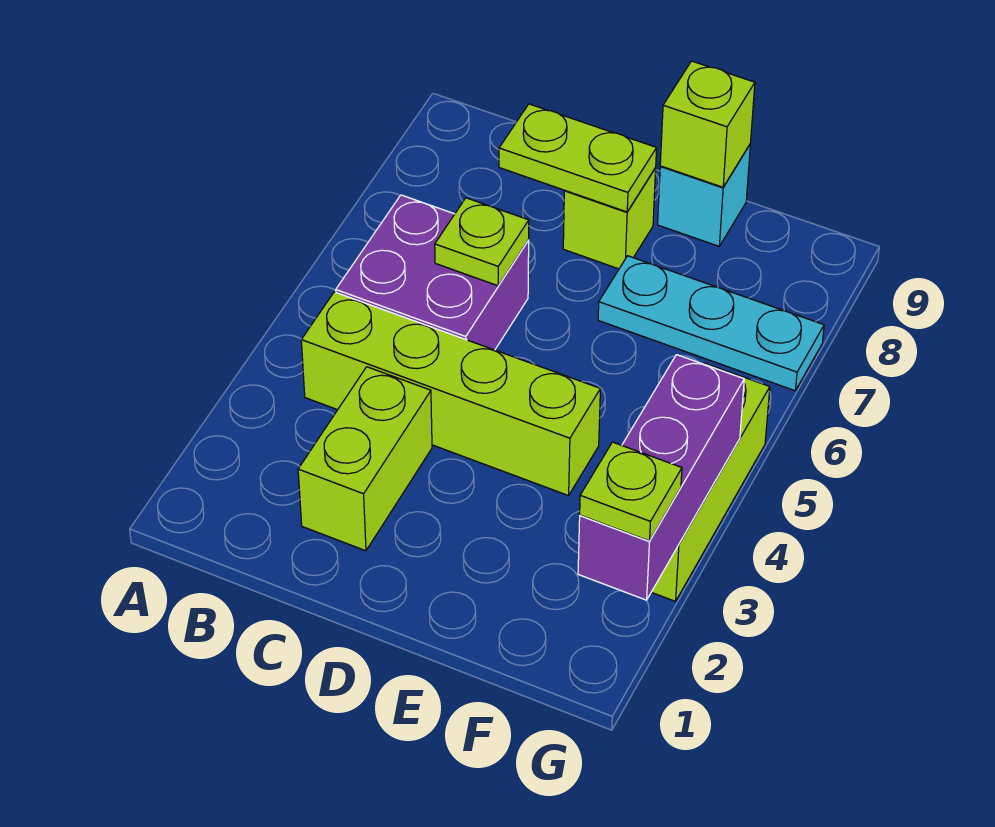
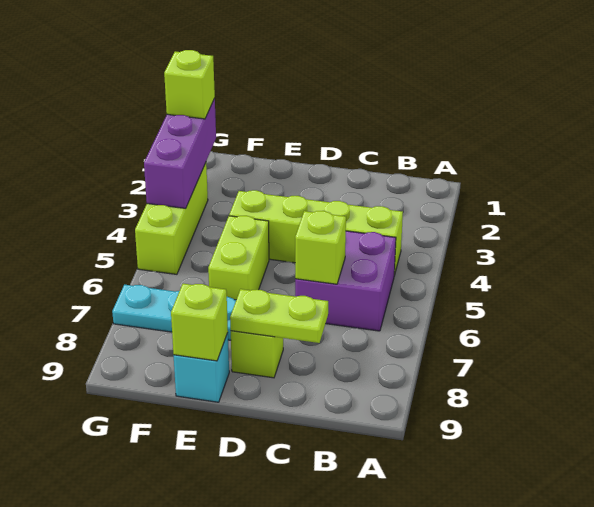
lime 1x2 brick [298,367,432,551] -> lime 1x2 brick moved to [208,216,269,300]
lime 1x1 plate [435,198,529,286] -> lime 1x1 brick [295,211,346,284]
lime 1x1 plate [580,442,682,541] -> lime 1x1 brick [164,50,215,119]

